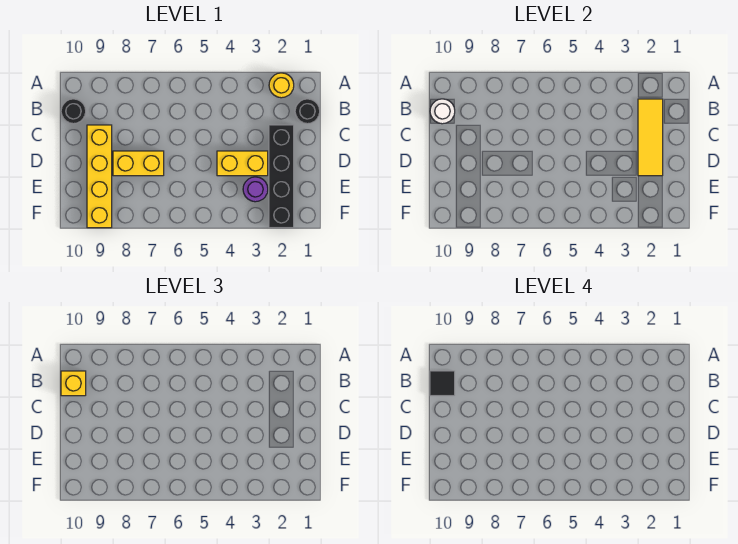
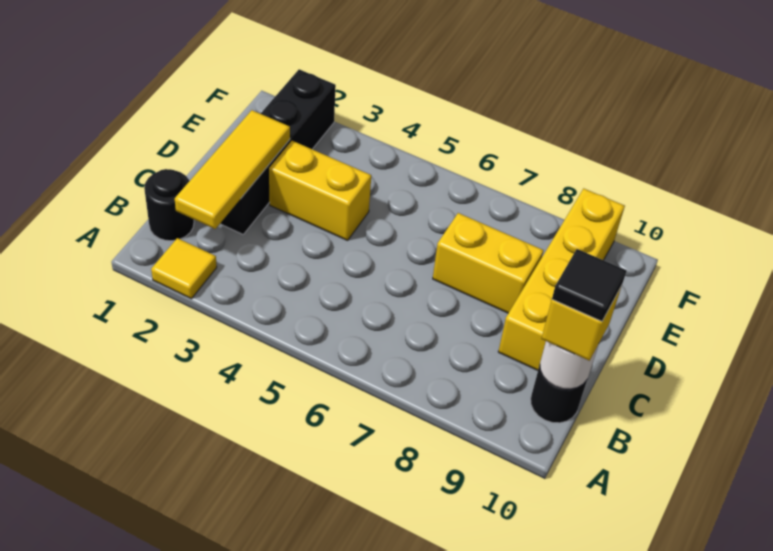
yellow 1x1 round brick [269,73,294,98] -> yellow 1x1 tile [151,238,217,299]
purple 1x1 round brick [243,177,268,202] -> none

